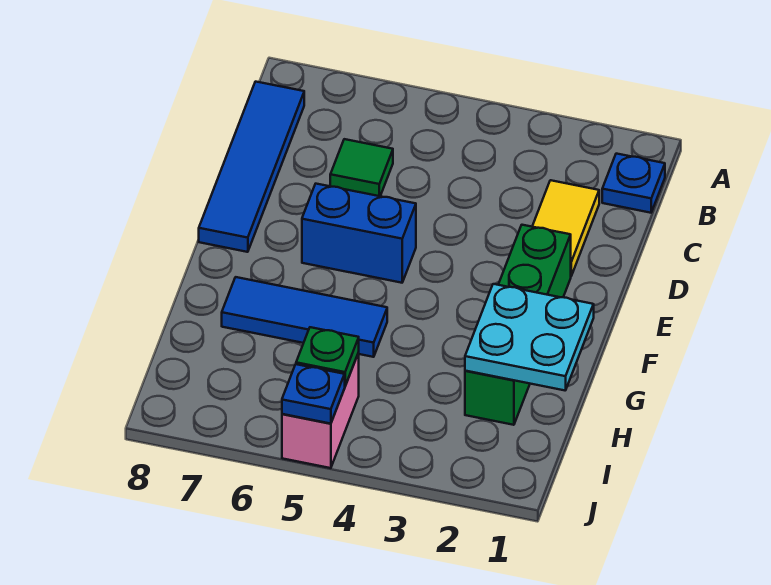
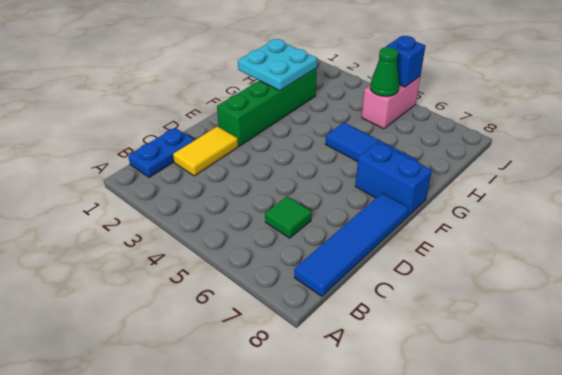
blue 1x1 plate [602,154,665,213] -> blue 1x2 plate [128,128,194,177]
blue 1x2 brick [302,184,416,283] -> blue 1x2 brick moved to [355,142,432,216]
green 1x1 plate [296,327,359,386] -> green 1x1 cone [370,47,399,96]
blue 1x1 plate [282,364,345,424] -> blue 1x1 brick [386,36,425,87]

